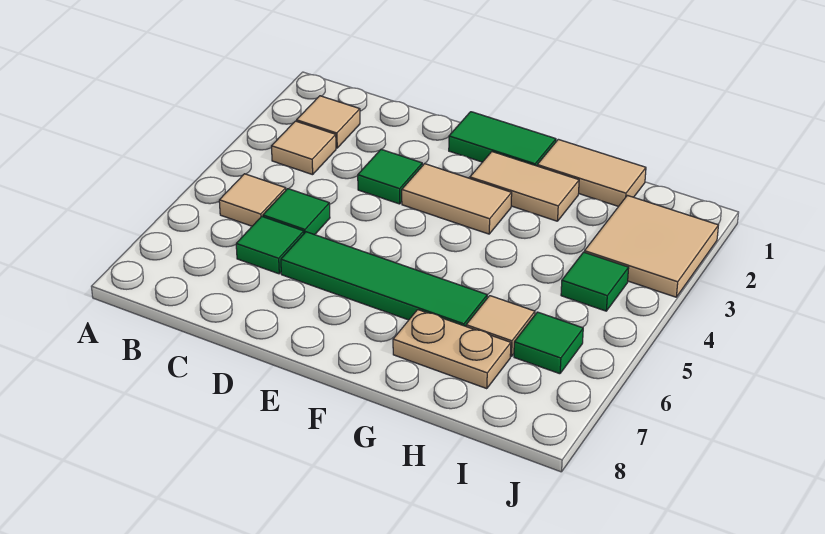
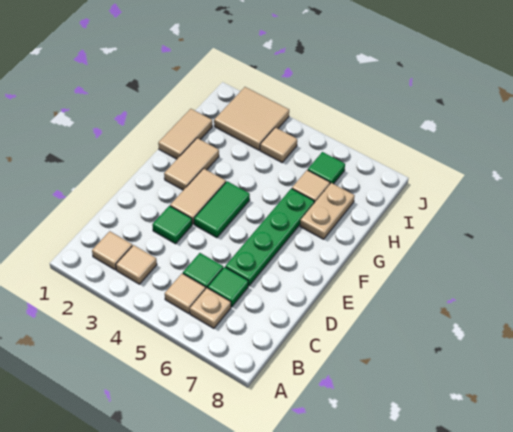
none -> tan 1x1 plate [190,288,231,328]
green 1x4 tile [281,232,487,326] -> green 1x4 plate [225,189,314,286]
green 1x2 tile [449,112,556,166] -> green 1x2 tile moved to [194,181,250,238]
green 1x1 tile [561,252,629,311] -> tan 1x1 tile [260,127,297,162]

